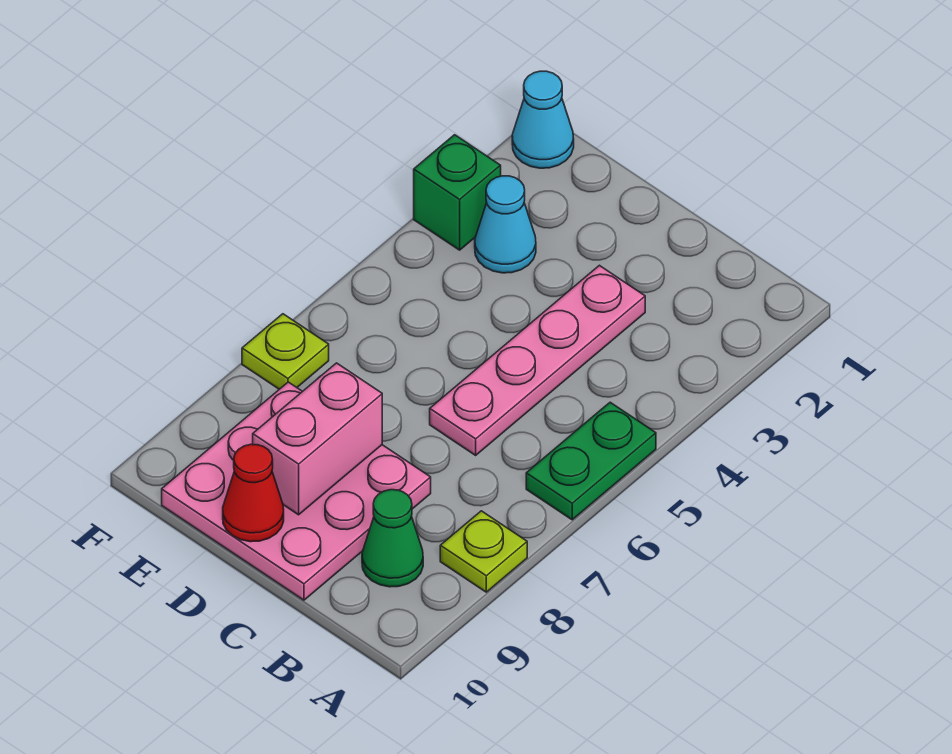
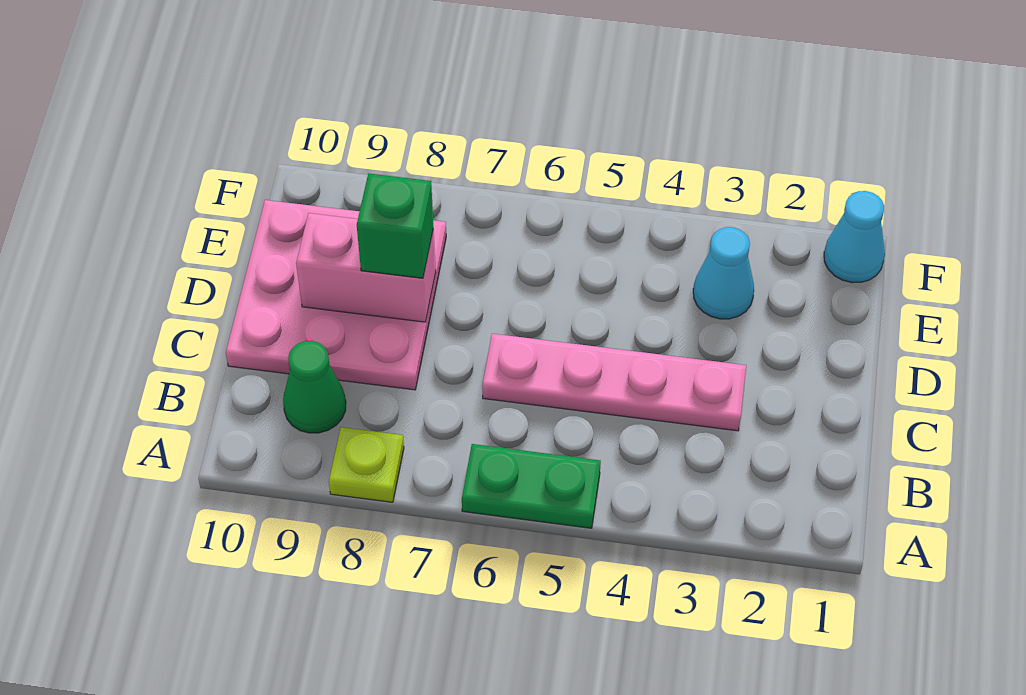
red 1x1 cone [223,444,284,542] -> none
green 1x1 brick [414,135,501,250] -> green 1x1 brick moved to [357,173,433,278]
lime 1x1 plate [242,314,329,389] -> none

